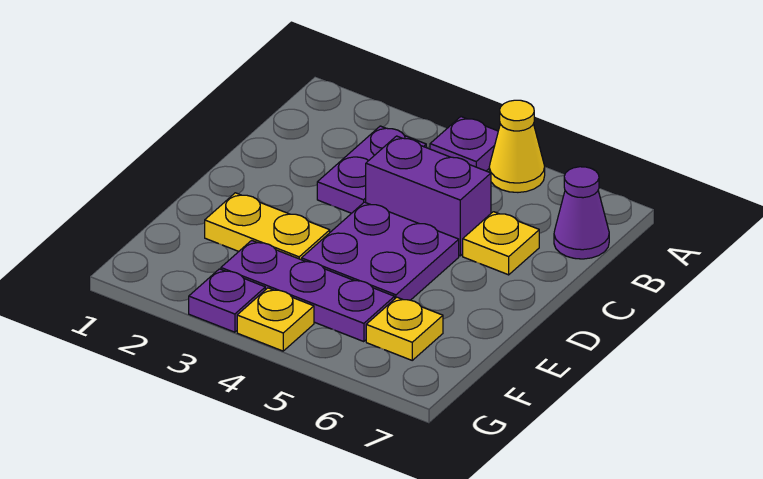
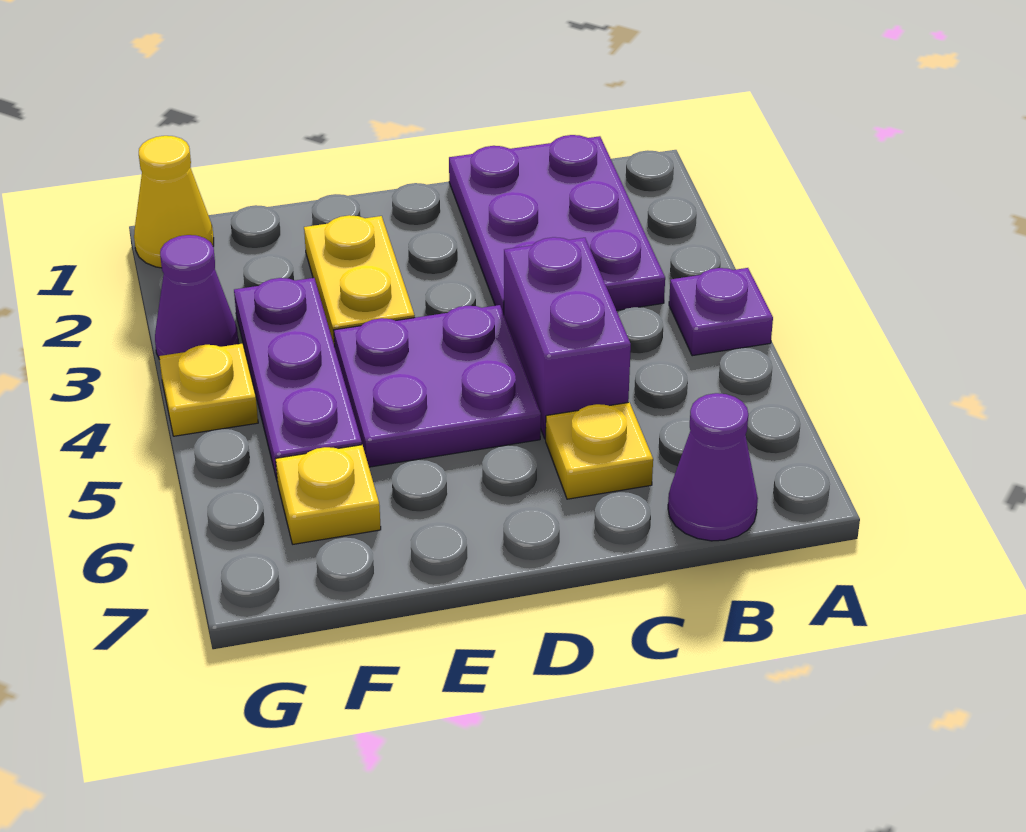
yellow 1x1 cone [489,100,545,192] -> yellow 1x1 cone moved to [134,136,214,268]
purple 1x2 plate [317,126,426,213] -> purple 2x3 plate [449,135,665,314]
purple 1x1 plate [189,269,265,332] -> purple 1x1 cone [155,235,238,357]

